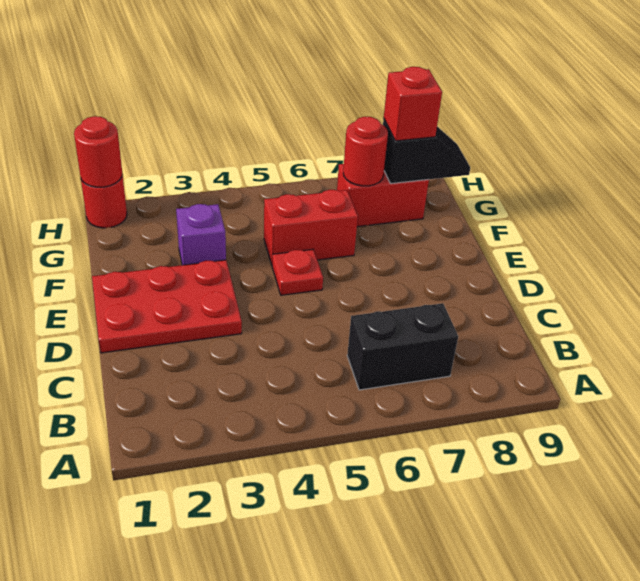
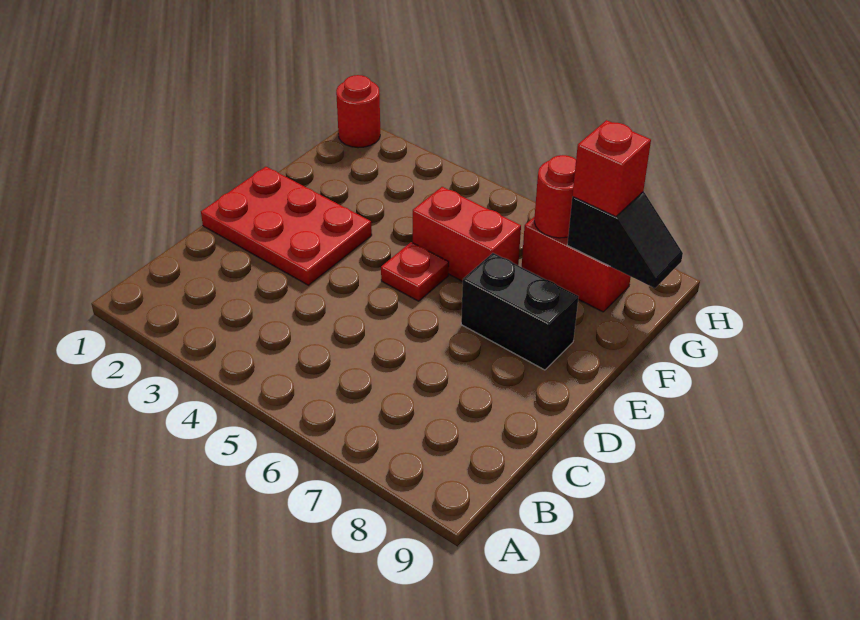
black 1x2 brick [347,303,458,390] -> black 1x2 brick moved to [461,253,579,370]
purple 1x1 brick [176,204,226,265] -> none
red 1x1 round brick [74,116,122,187] -> none

